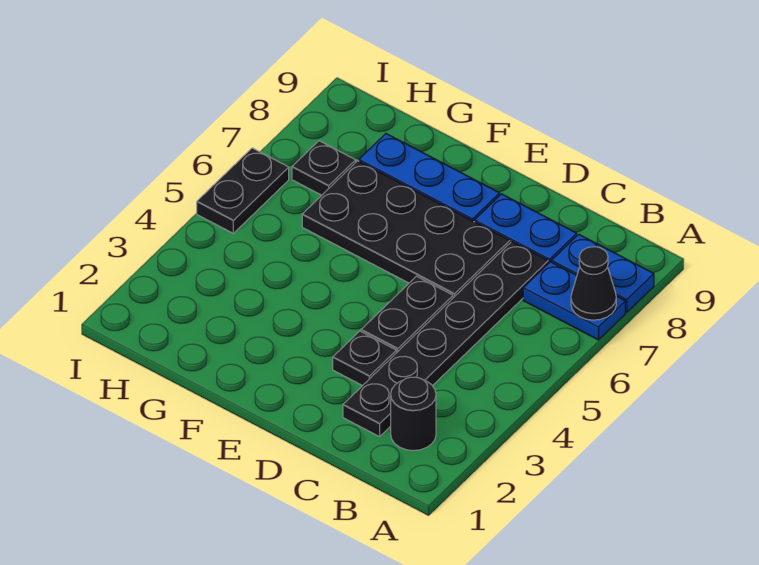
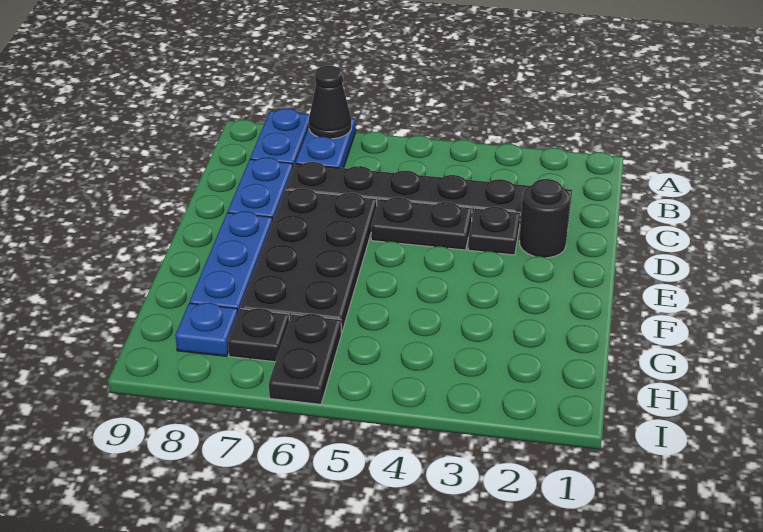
black 1x1 round brick [391,377,436,451] -> black 1x1 round brick moved to [519,179,570,258]
none -> blue 1x1 plate [175,303,238,356]
black 1x2 plate [197,148,289,233] -> black 1x2 plate turned to [269,314,341,404]

